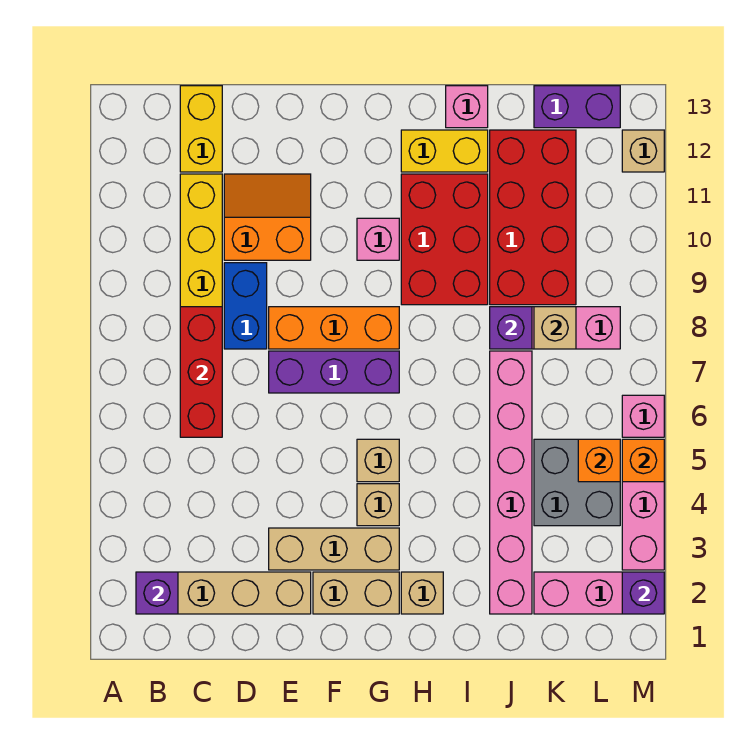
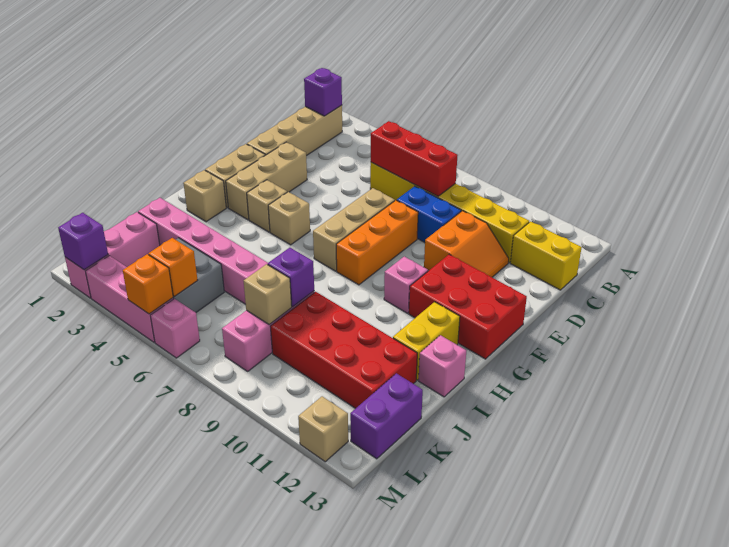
purple 1x3 brick [269,351,399,393] -> tan 1x3 brick [313,188,395,271]
red 2x3 brick [401,174,488,305] -> red 2x3 brick moved to [409,254,527,359]

